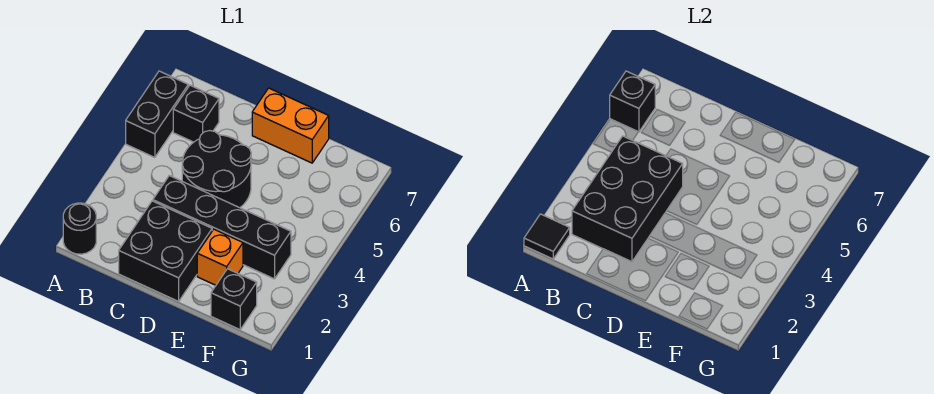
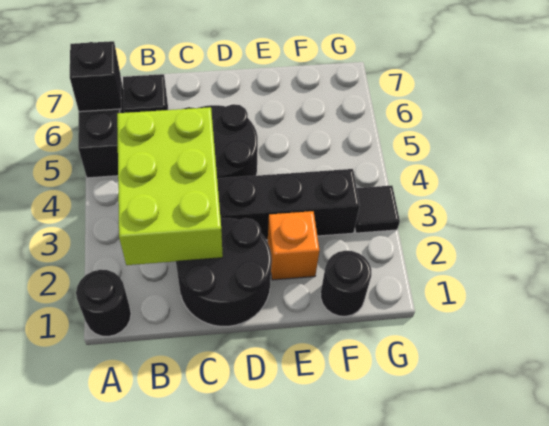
black 1x1 tile [524,214,570,259] -> black 1x1 tile moved to [355,185,400,233]
black 2x3 brick [572,136,683,262] -> lime 2x3 brick [117,107,223,265]
black 2x2 brick [119,201,212,301] -> black 2x2 round brick [176,218,272,326]
orange 1x2 brick [252,88,329,163] -> none
black 1x1 brick [211,269,257,330] -> black 1x1 round brick [321,251,371,316]

